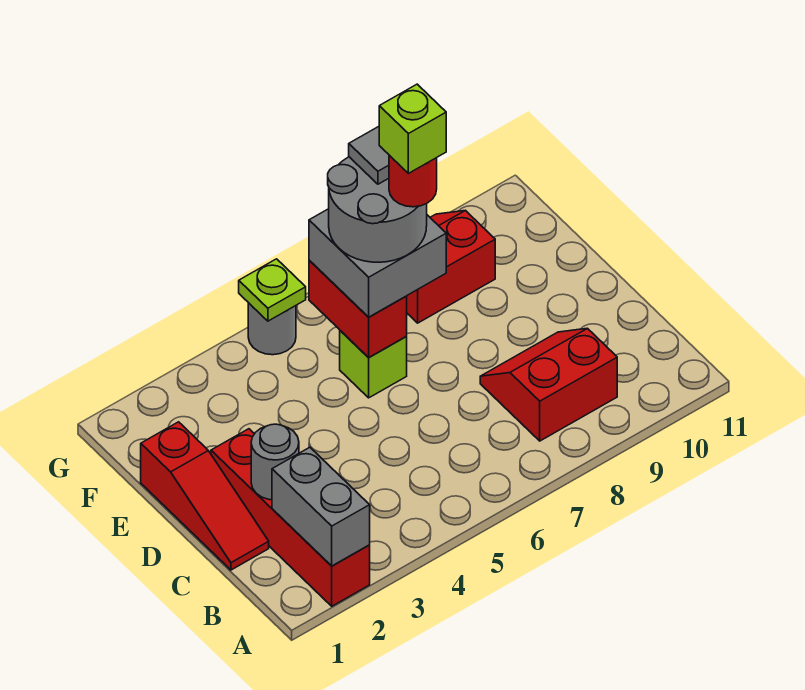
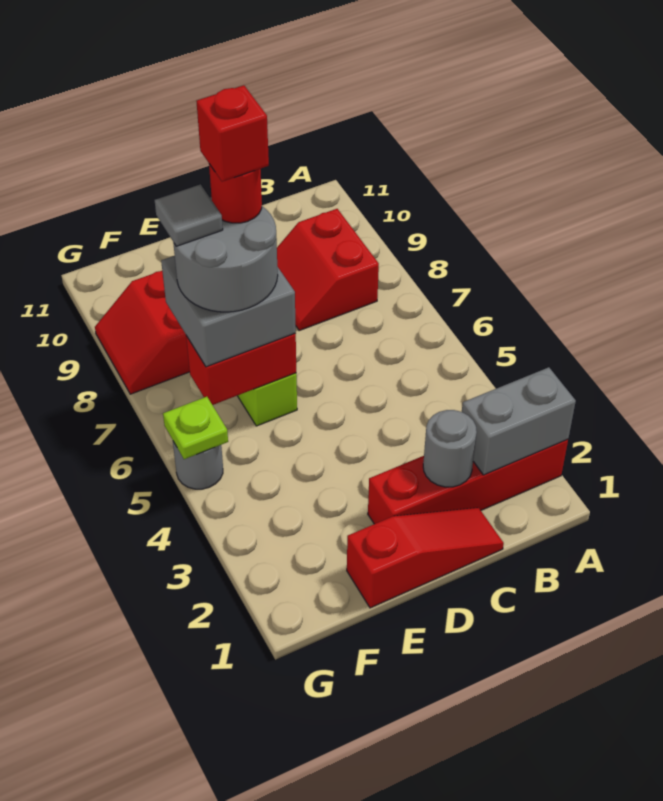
lime 1x1 brick [379,84,446,173] -> red 1x1 brick [196,85,269,182]

